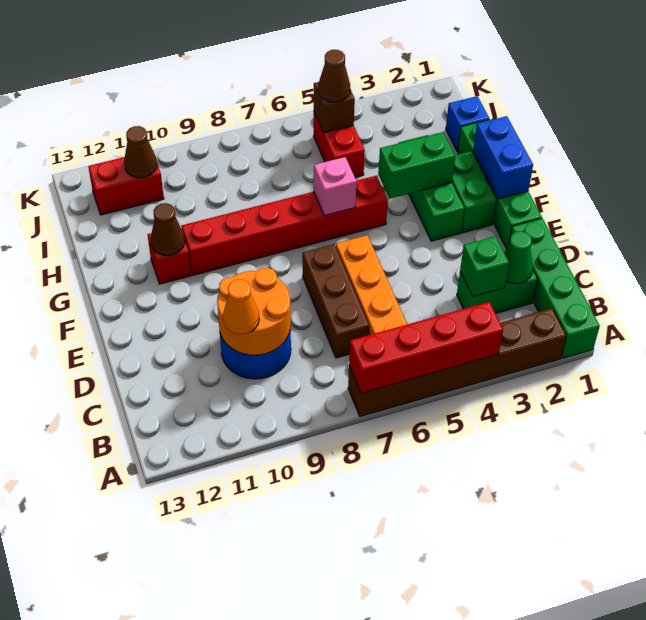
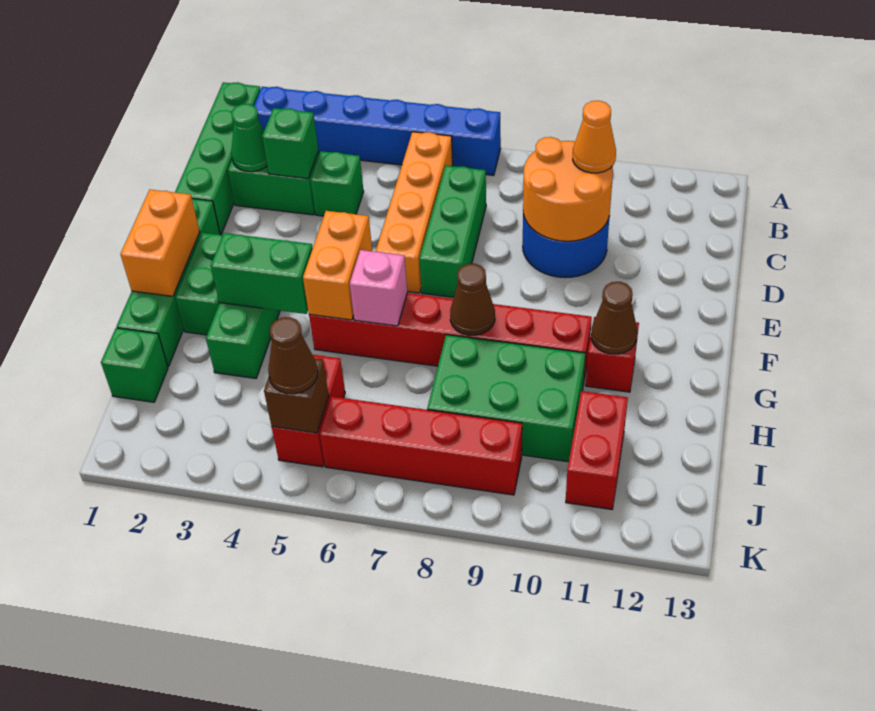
brown 1x6 brick [348,308,566,416] -> blue 1x6 brick [254,87,501,175]
red 1x4 brick [349,302,503,393] -> red 1x4 brick moved to [320,396,522,495]
none -> green 1x1 brick [310,151,364,216]
brown 1x3 brick [303,244,369,358] -> green 1x3 brick [419,166,486,297]
blue 1x2 brick [473,116,533,199] -> orange 1x2 brick [120,190,200,296]
none -> orange 1x2 brick [303,211,372,320]
none -> green 2x3 brick [427,335,585,462]
blue 1x1 brick [446,96,489,151] -> green 1x1 brick [101,328,168,402]
red 1x2 brick [88,157,164,215] -> red 1x2 brick turned to [566,391,628,509]
brown 1x1 cone [124,126,157,178] -> brown 1x1 cone moved to [450,264,495,335]

